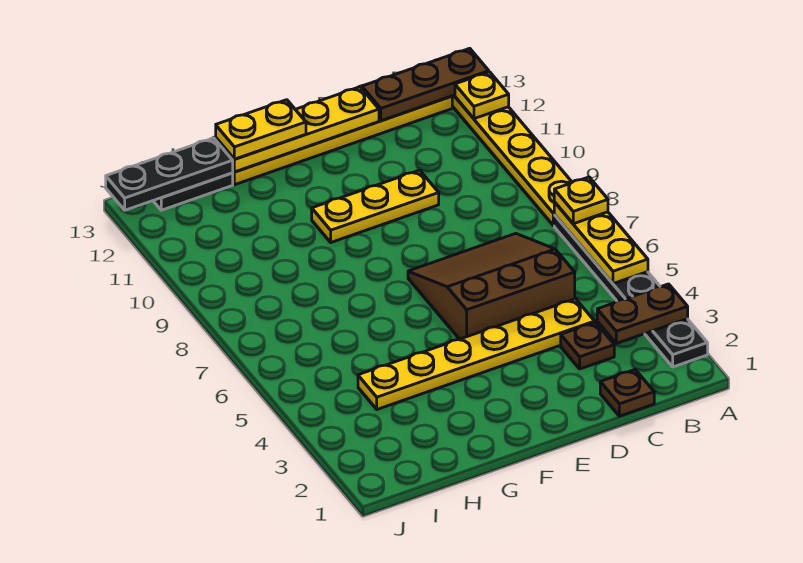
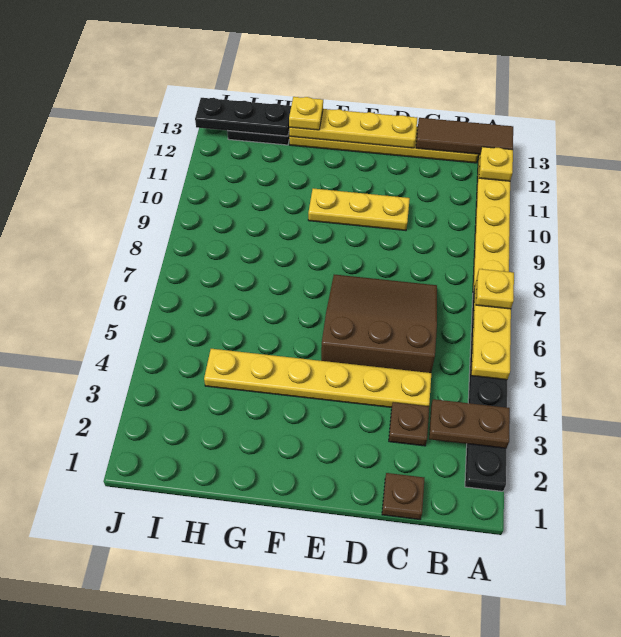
brown 1x3 plate [362,48,489,121] -> brown 1x3 tile [416,118,513,154]
yellow 1x2 plate [216,100,306,159] -> yellow 1x1 plate [289,97,323,130]

